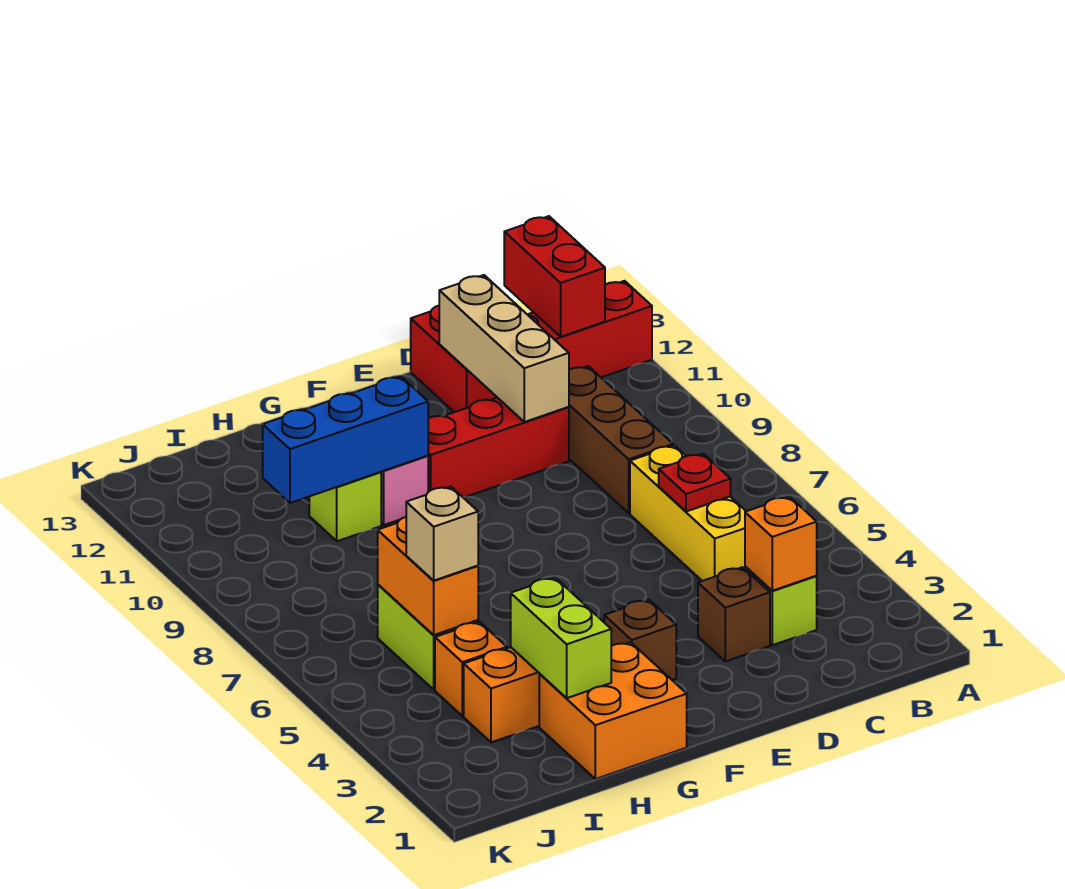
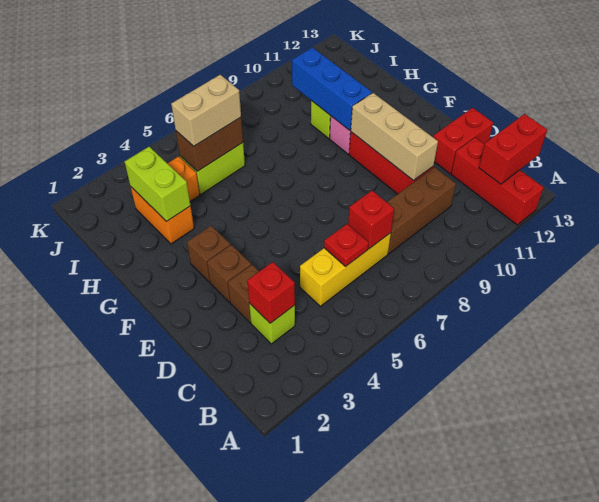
orange 1x1 brick [745,497,817,591] -> red 1x1 brick [247,262,295,323]
none -> red 1x1 brick [348,191,394,249]
tan 1x3 brick [439,275,569,422] -> tan 1x3 brick turned to [351,93,438,180]
none -> brown 1x1 brick [207,245,251,302]
orange 2x2 brick [539,642,687,779] -> none
lime 1x2 brick [511,578,611,698] -> lime 1x2 brick turned to [125,147,191,222]
orange 1x2 brick [378,517,478,635] -> brown 1x2 brick [176,117,243,171]
tan 1x1 brick [406,486,478,580] -> tan 1x2 brick [171,75,241,146]

